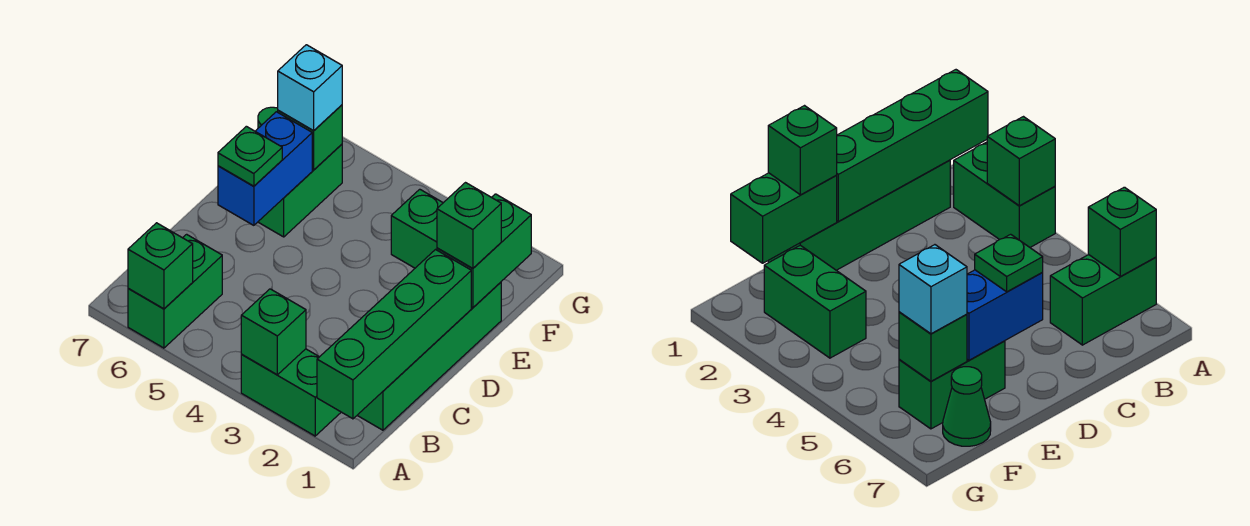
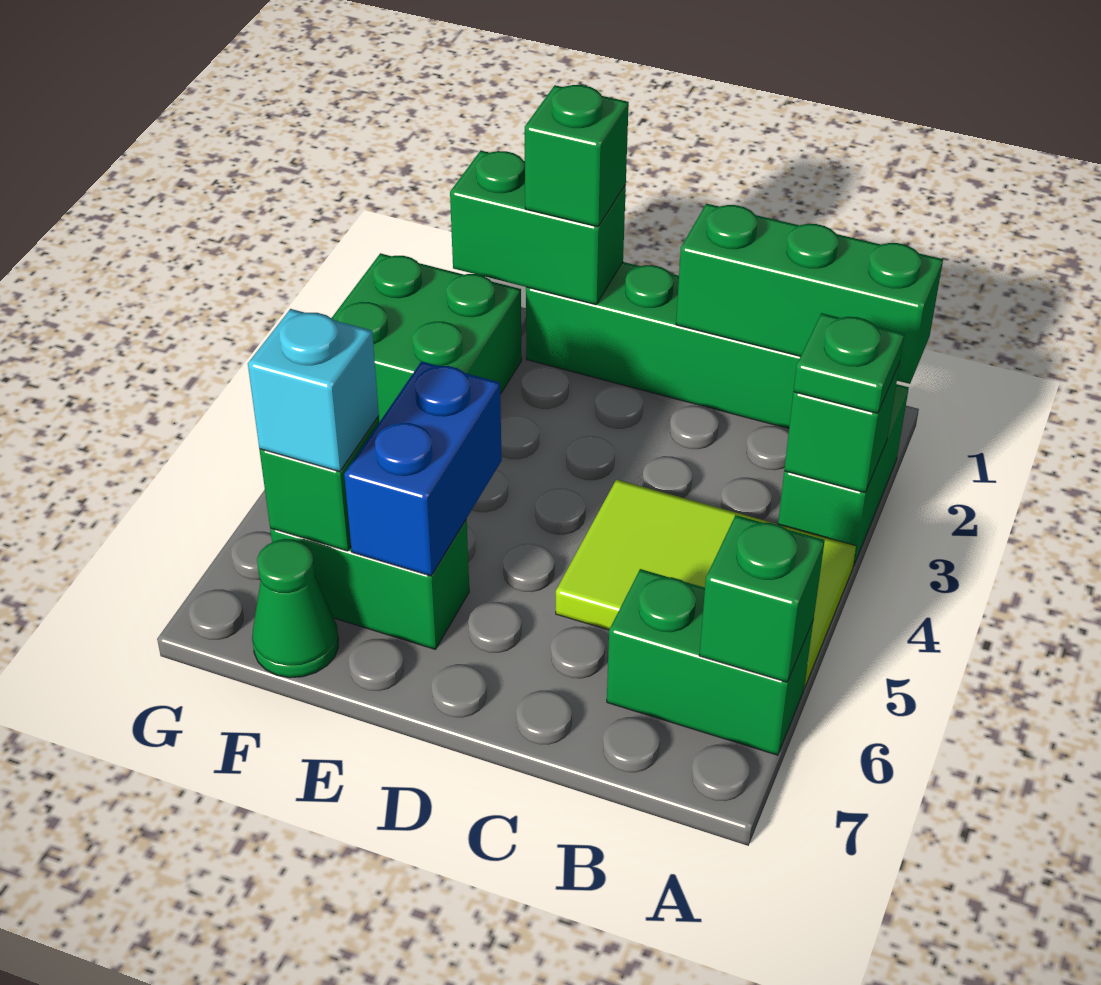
green 1x4 brick [317,250,471,419] -> green 1x3 brick [676,204,943,384]
none -> lime 2x3 tile [556,480,856,688]
blue 1x2 brick [218,112,312,225] -> blue 1x2 brick turned to [344,362,502,576]
green 1x1 plate [218,126,282,186] -> green 1x1 plate moved to [794,313,904,413]
green 1x2 brick [391,189,443,268] -> green 2x2 brick [332,253,522,422]

